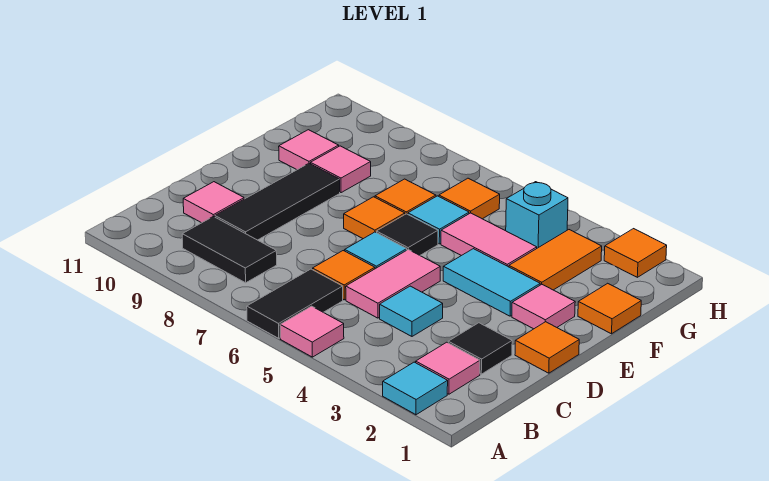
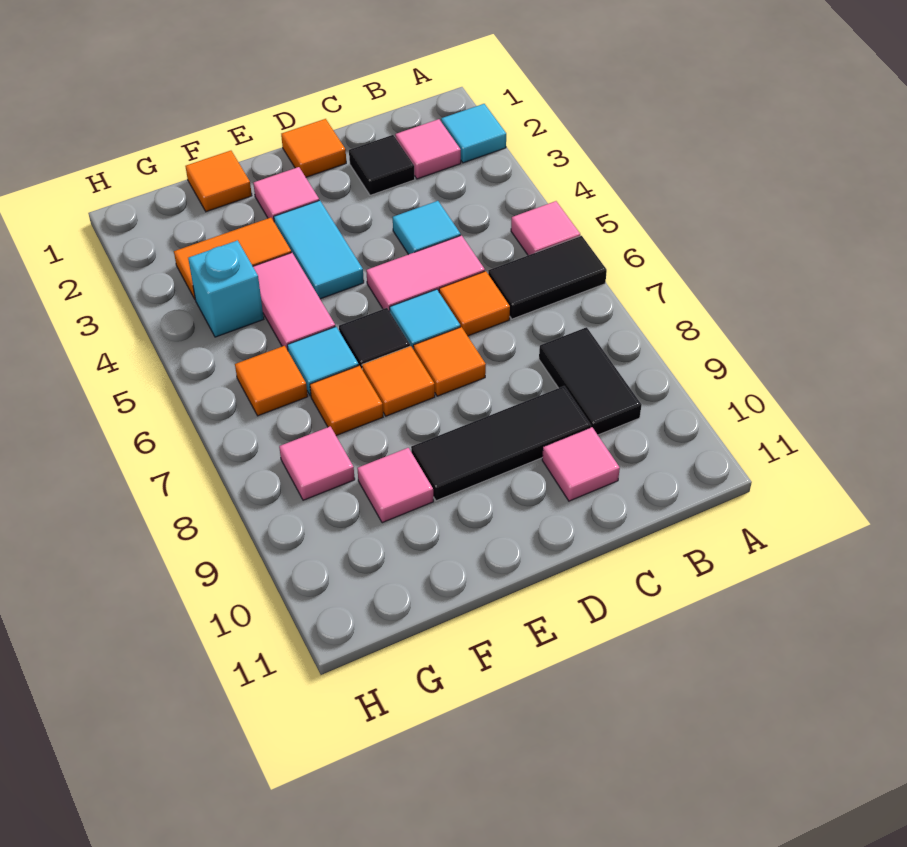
pink 1x1 tile [279,130,339,170] -> pink 1x1 tile moved to [279,426,355,500]
orange 1x1 tile [604,229,667,277] -> orange 1x1 tile moved to [413,327,486,396]

